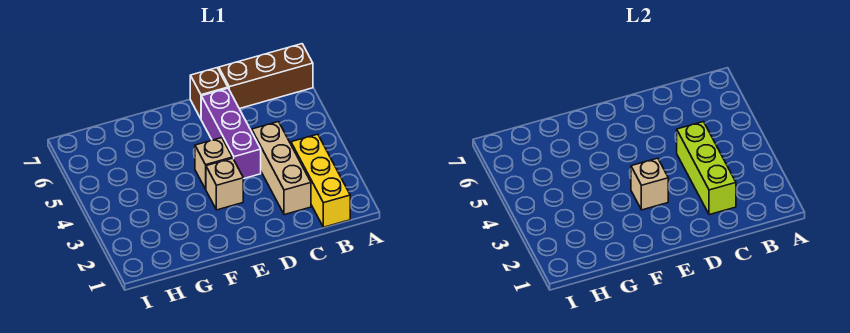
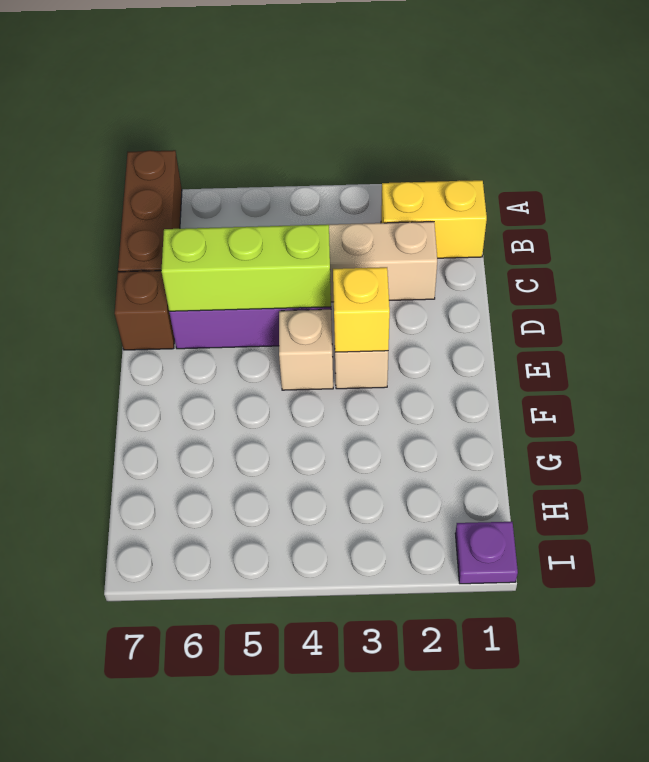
yellow 1x3 brick [291,134,350,227] -> yellow 1x2 brick [381,180,487,258]
lime 1x3 brick [677,122,736,215] -> lime 1x3 brick moved to [161,225,331,312]
tan 1x1 brick [631,158,668,210] -> yellow 1x1 brick [333,267,390,352]
none -> purple 1x1 plate [455,522,518,584]

